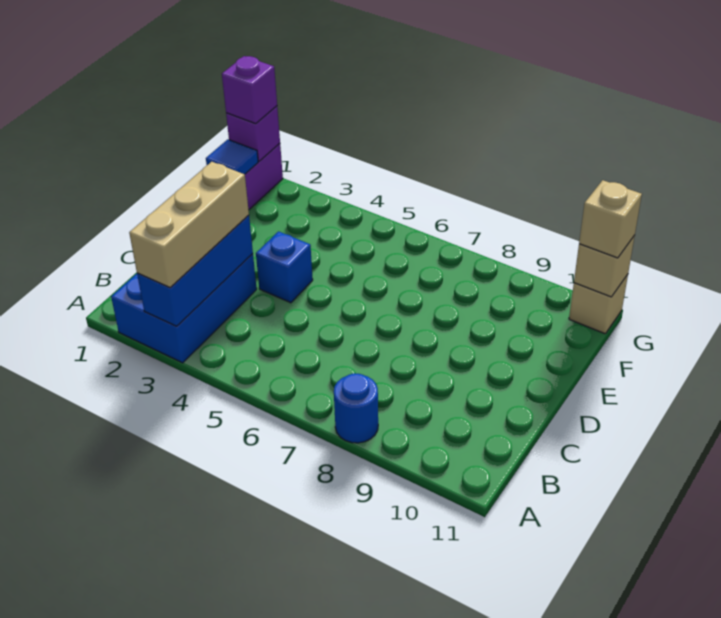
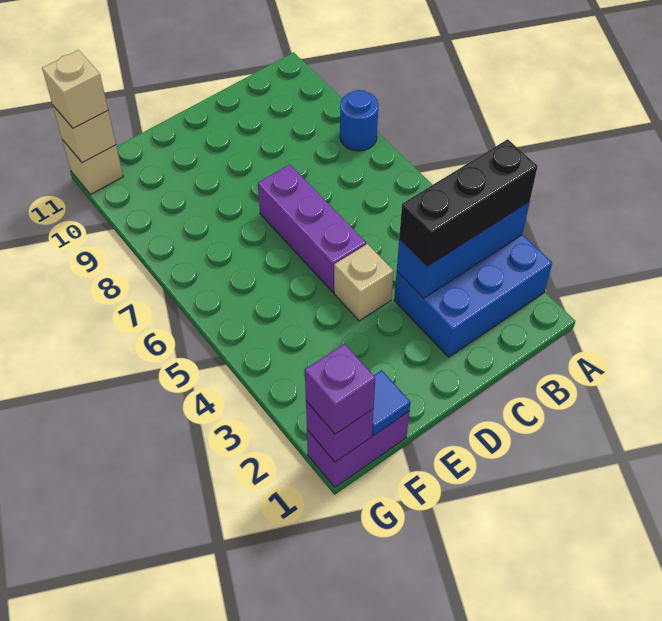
tan 1x3 brick [129,162,249,288] -> black 1x3 brick [399,139,538,266]
blue 1x1 brick [256,231,313,303] -> tan 1x1 brick [334,244,394,321]
none -> purple 1x3 brick [258,164,366,292]

